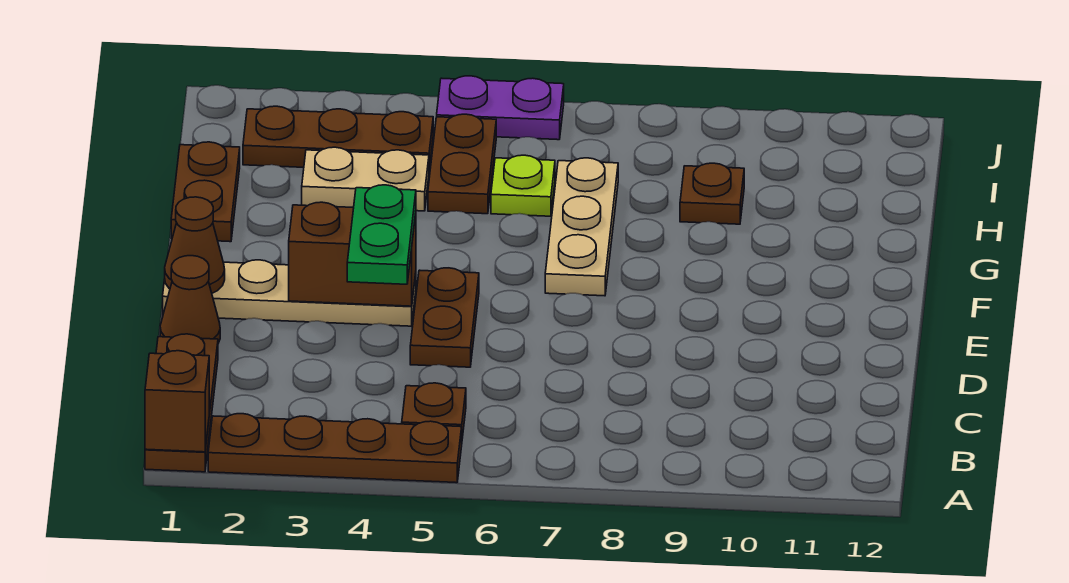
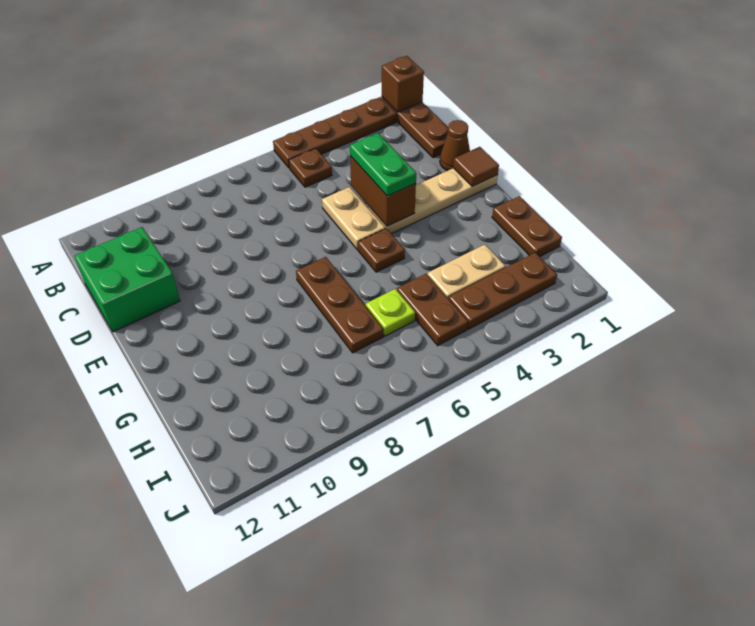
none -> green 2x2 brick [74,227,180,332]
brown 1x2 plate [410,268,479,367] -> tan 1x2 plate [322,187,385,250]
brown 1x1 cone [165,197,225,293] -> brown 1x1 tile [453,147,499,186]
brown 1x2 brick [289,202,416,306] -> brown 1x2 brick turned to [350,156,416,226]
tan 1x3 plate [545,158,618,296] -> brown 1x3 plate [296,257,383,353]
brown 1x1 plate [680,163,744,224] -> brown 1x1 plate moved to [358,229,405,272]
purple 1x2 plate [437,76,564,140] -> none

